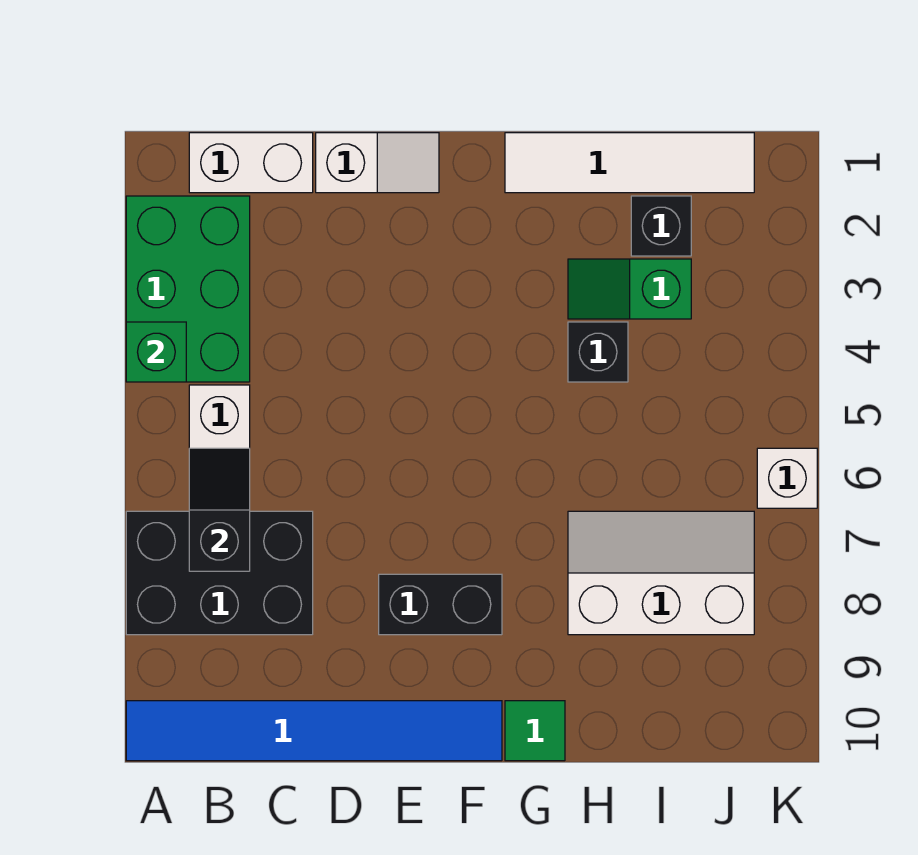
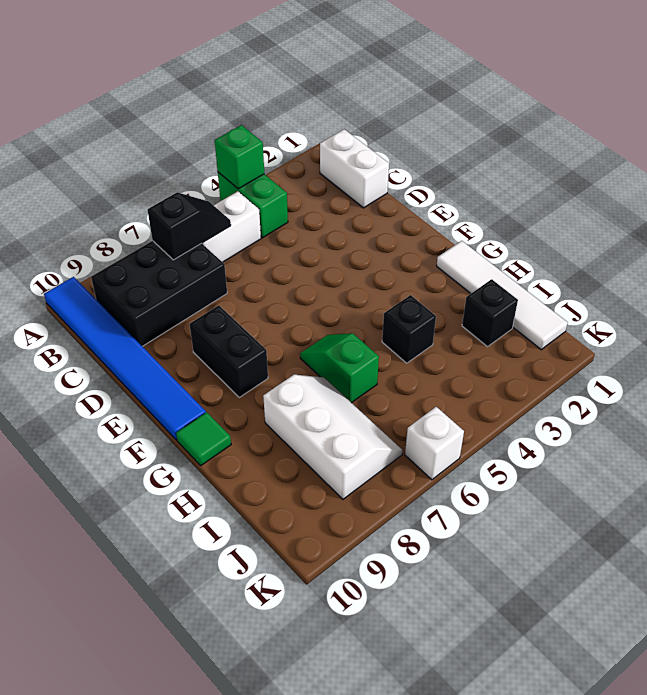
green 2x3 brick [126,196,250,382] -> green 1x2 brick [218,172,288,238]
black 2x3 brick [126,511,313,635] -> black 2x3 brick turned to [91,241,227,346]
white 1x2 slope [316,133,439,193] -> none
green 1x2 slope [568,259,691,319] -> green 1x2 slope moved to [300,333,379,403]

